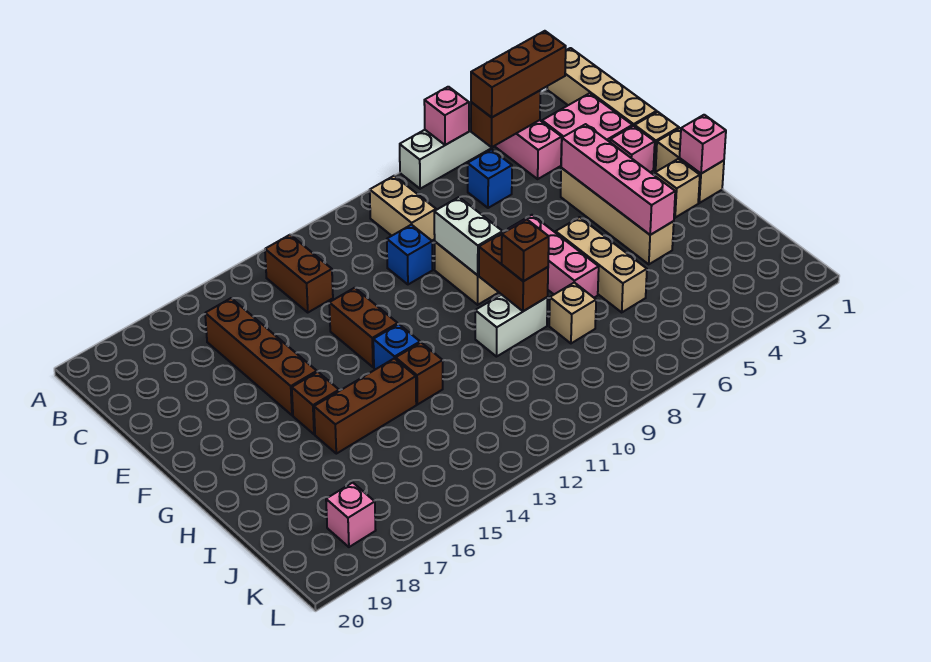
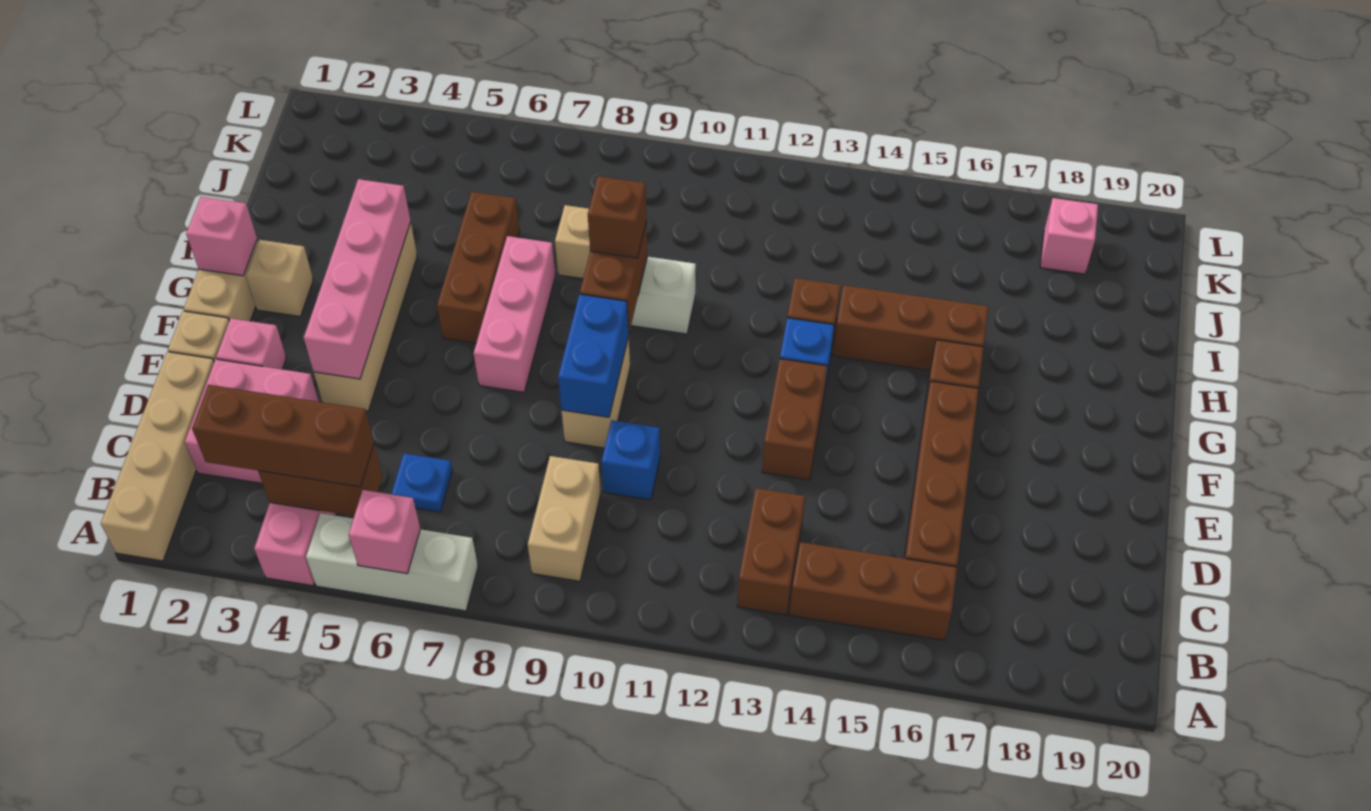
none -> brown 1x3 brick [789,542,957,640]
blue 1x1 brick [468,149,512,208] -> blue 1x1 plate [391,453,452,512]
white 1x2 brick [434,197,503,275] -> blue 1x2 brick [558,294,629,417]
tan 1x3 brick [556,217,647,312] -> brown 1x3 brick [437,192,520,343]

